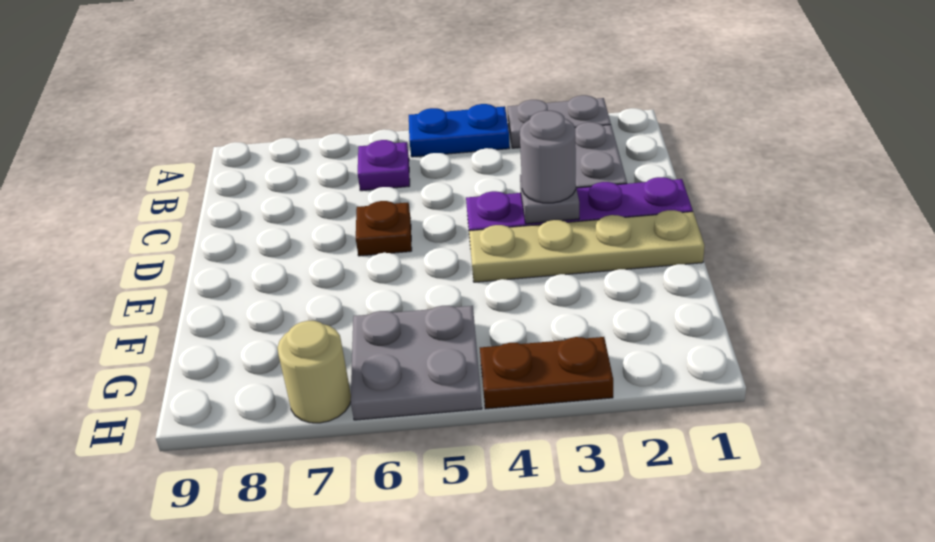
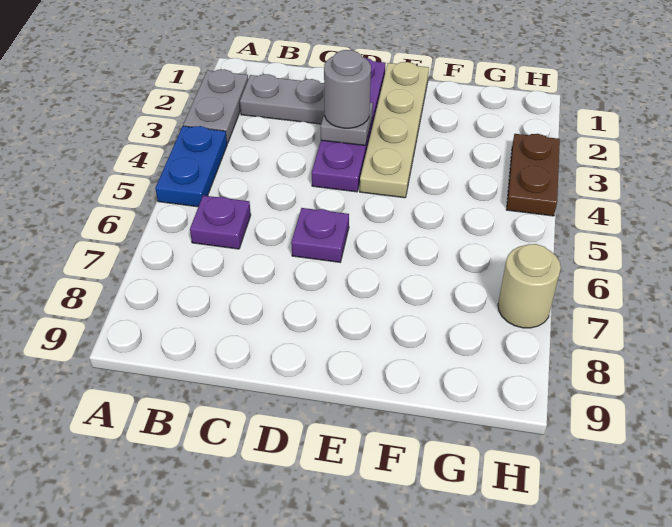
brown 1x1 plate [356,201,412,256] -> purple 1x1 plate [291,208,349,262]
grey 2x2 plate [351,306,482,420] -> none

